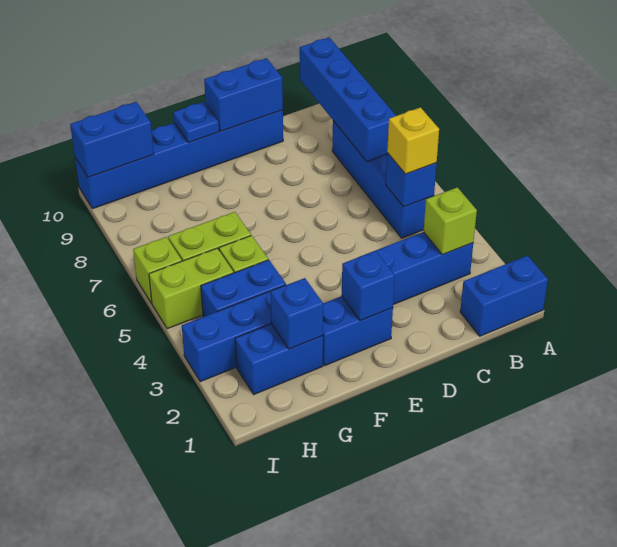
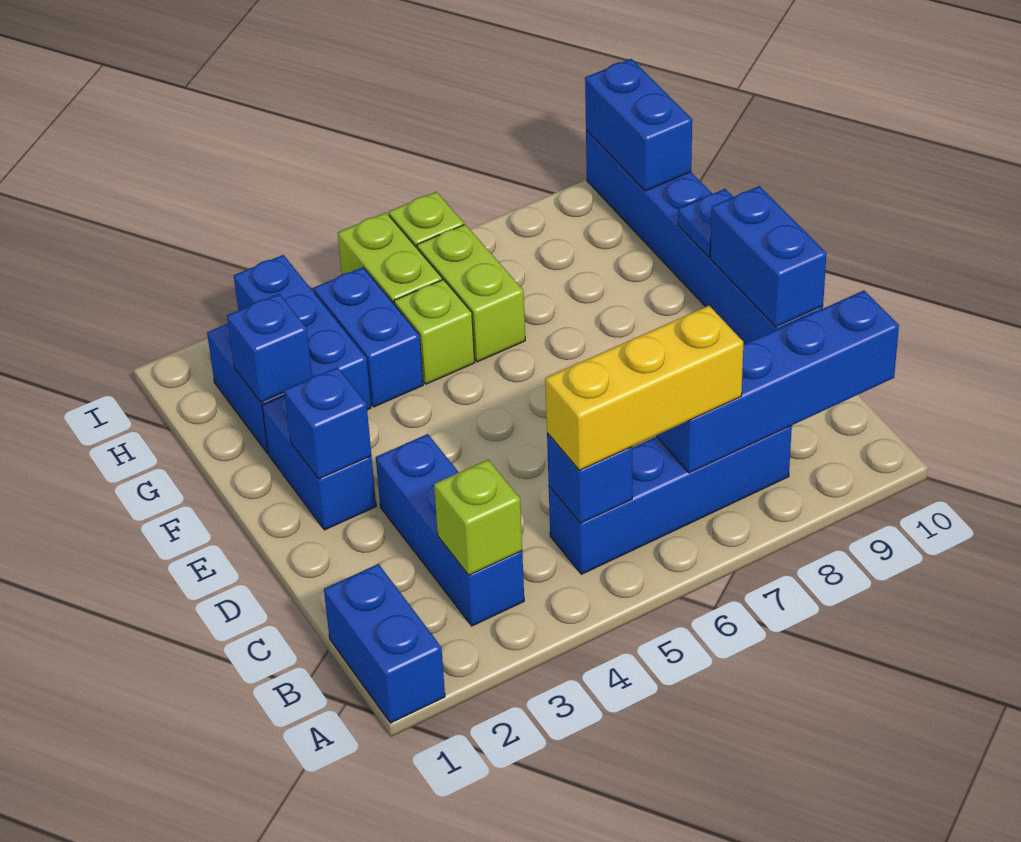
yellow 1x1 brick [387,107,439,174] -> yellow 1x3 brick [545,306,744,470]

